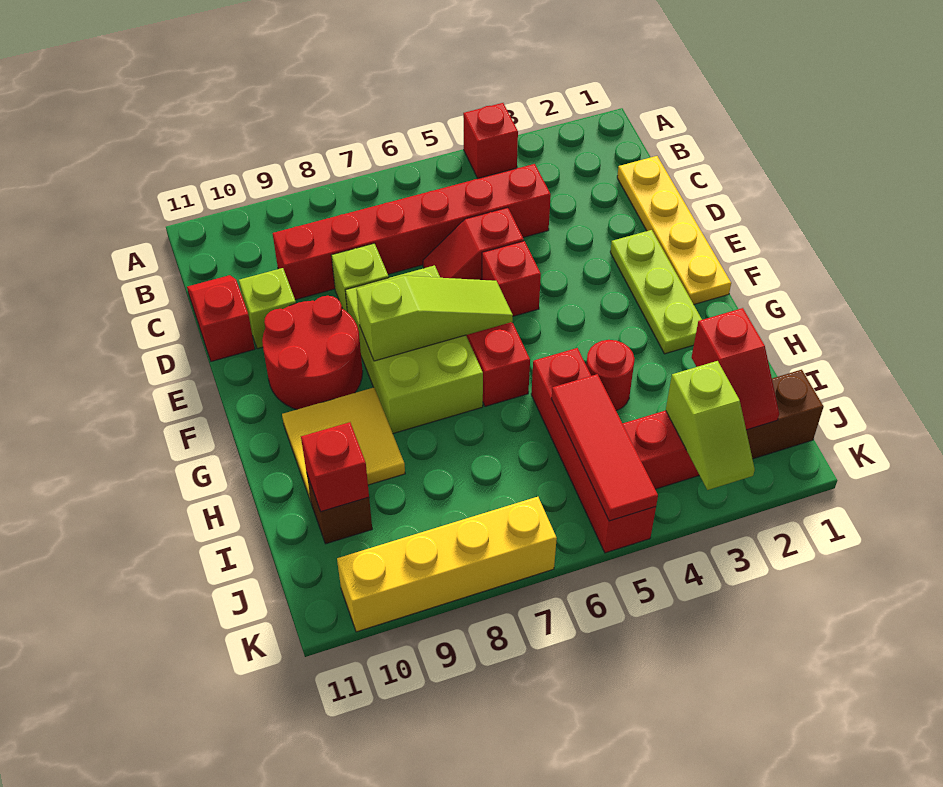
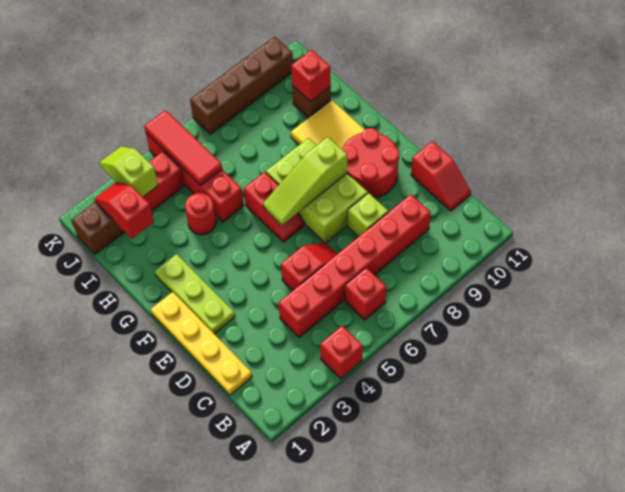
lime 1x1 brick [239,268,296,349] -> none
red 1x1 brick [482,241,541,316] -> red 1x1 brick moved to [345,268,386,320]
yellow 1x4 brick [337,497,557,632] -> brown 1x4 brick [190,37,293,134]

